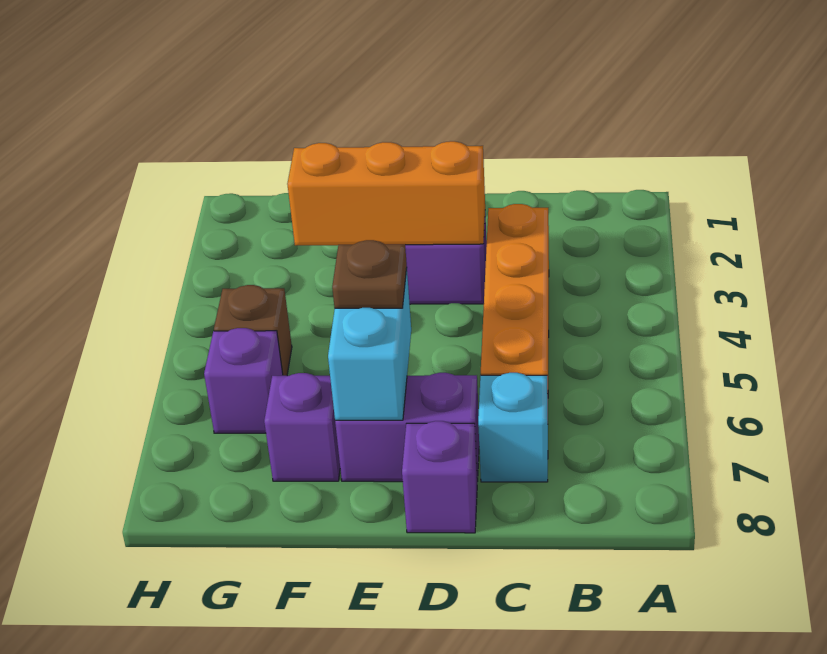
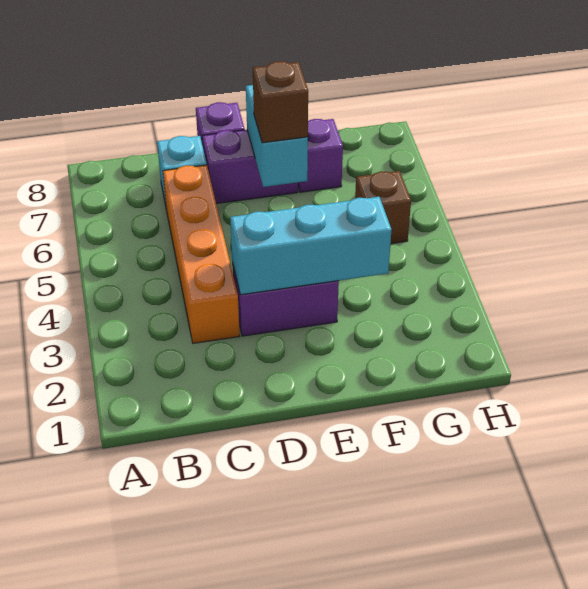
orange 1x3 brick [287,141,485,245] -> cyan 1x3 brick [230,197,391,295]
brown 1x1 plate [332,240,407,308] -> brown 1x1 brick [253,61,308,143]
purple 1x1 brick [204,328,283,433] -> none

